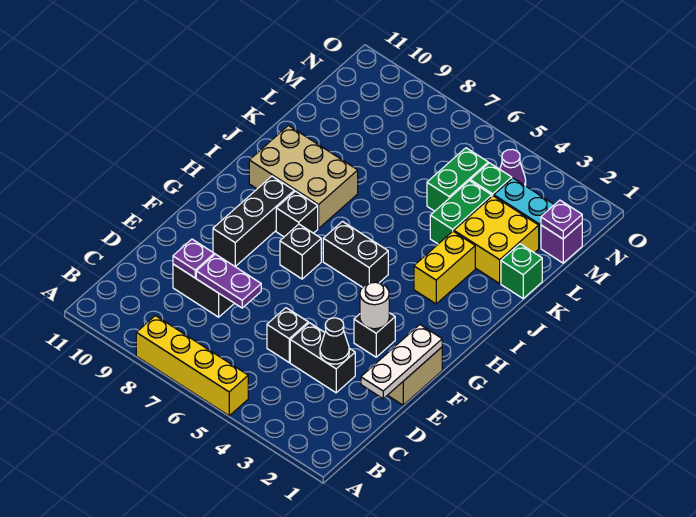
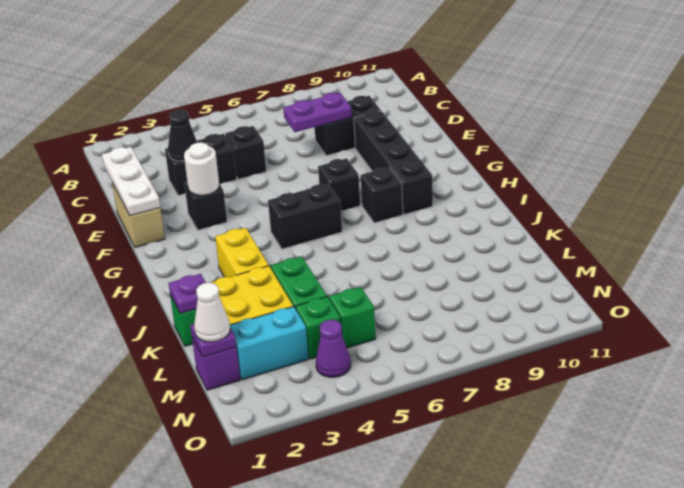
yellow 1x4 brick [136,316,248,416] -> none
purple 1x1 plate [173,239,214,278] -> purple 1x1 plate moved to [169,274,206,313]
black 1x3 brick [213,176,294,267] -> black 1x4 brick [354,111,433,214]
tan 2x3 brick [249,126,358,228] -> none
green 1x2 brick [427,148,488,211] -> green 1x1 brick [329,287,376,348]
none -> white 1x1 cone [194,282,230,342]

